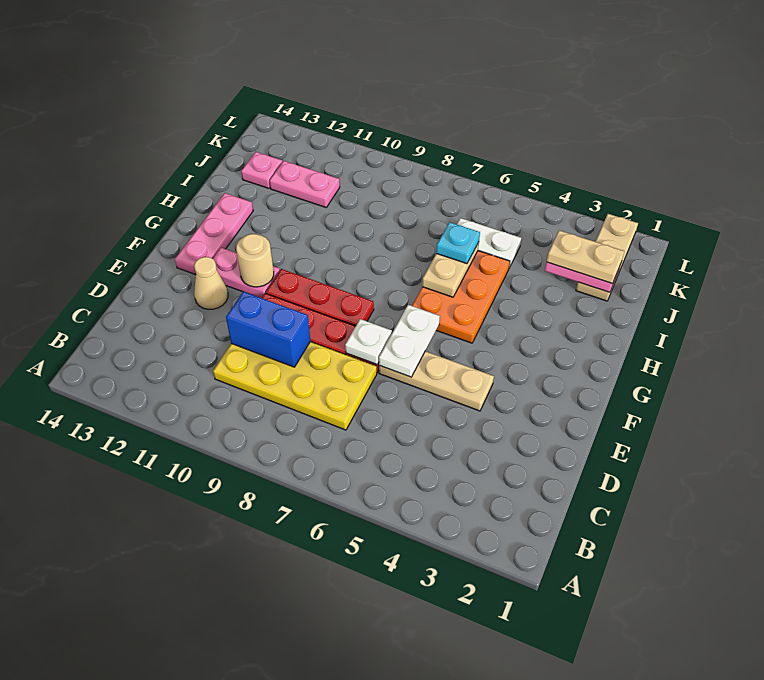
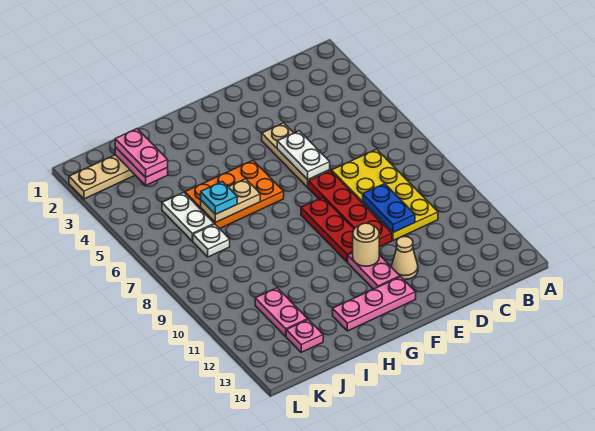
blue 1x2 brick [226,292,310,367] -> blue 1x2 plate [363,184,415,232]
white 1x2 plate [379,305,440,377] -> white 1x2 plate turned to [277,131,330,179]
white 1x1 plate [345,319,392,365] -> white 1x1 plate moved to [193,224,230,257]
tan 1x2 plate [547,230,625,283] -> pink 1x2 plate [115,129,168,177]

